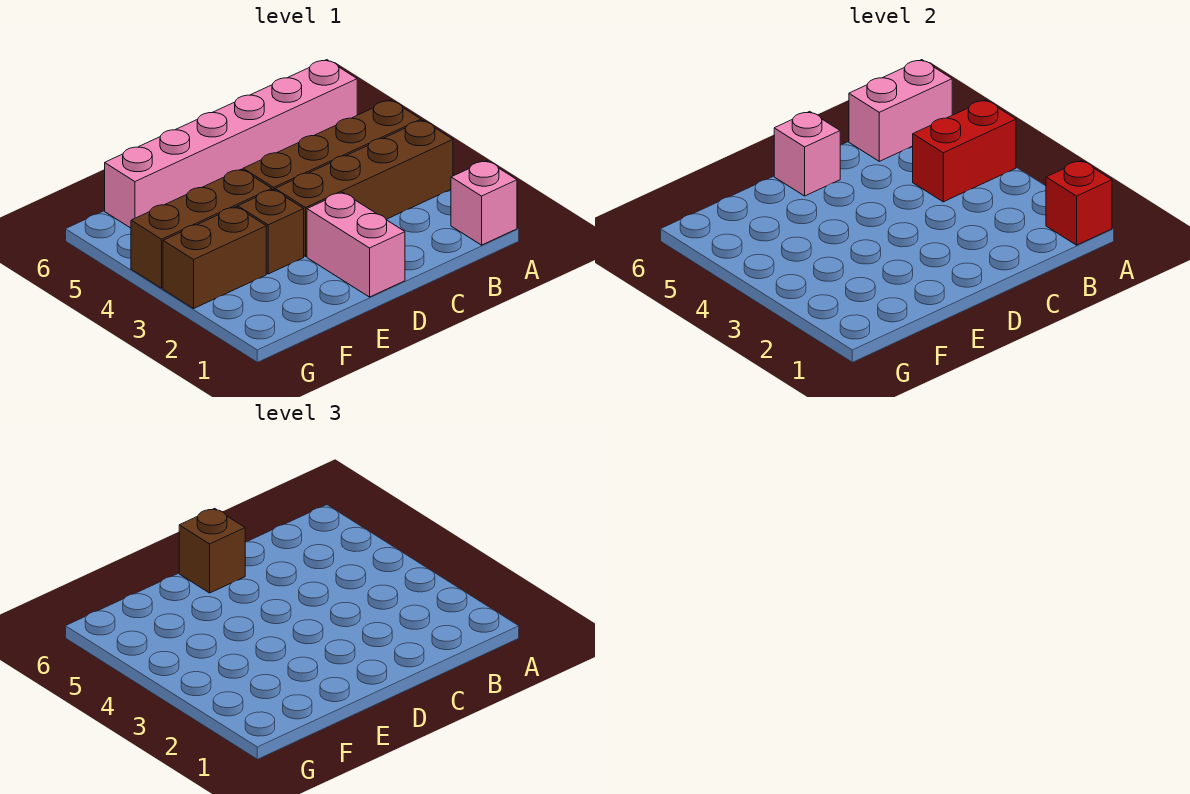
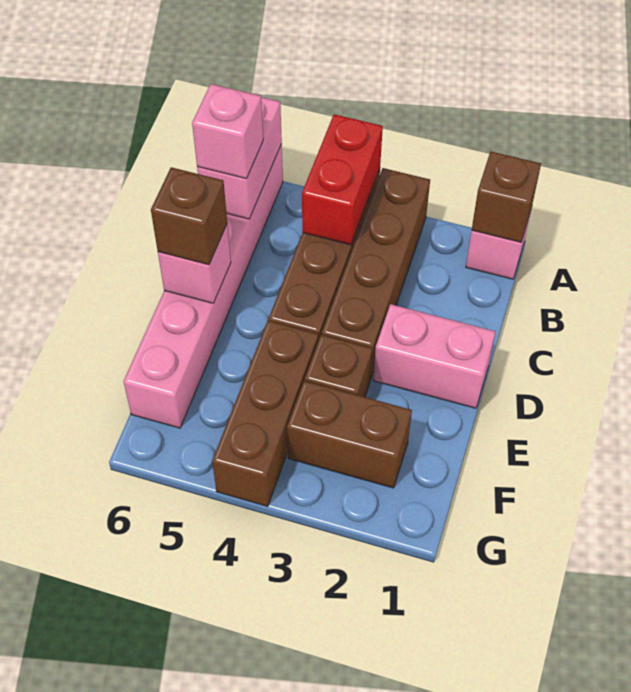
red 1x1 brick [1046,161,1112,245] -> brown 1x1 brick [472,152,541,242]
none -> pink 1x1 brick [192,84,263,179]
brown 1x2 brick [163,207,266,308] -> brown 1x2 brick turned to [287,381,412,488]

